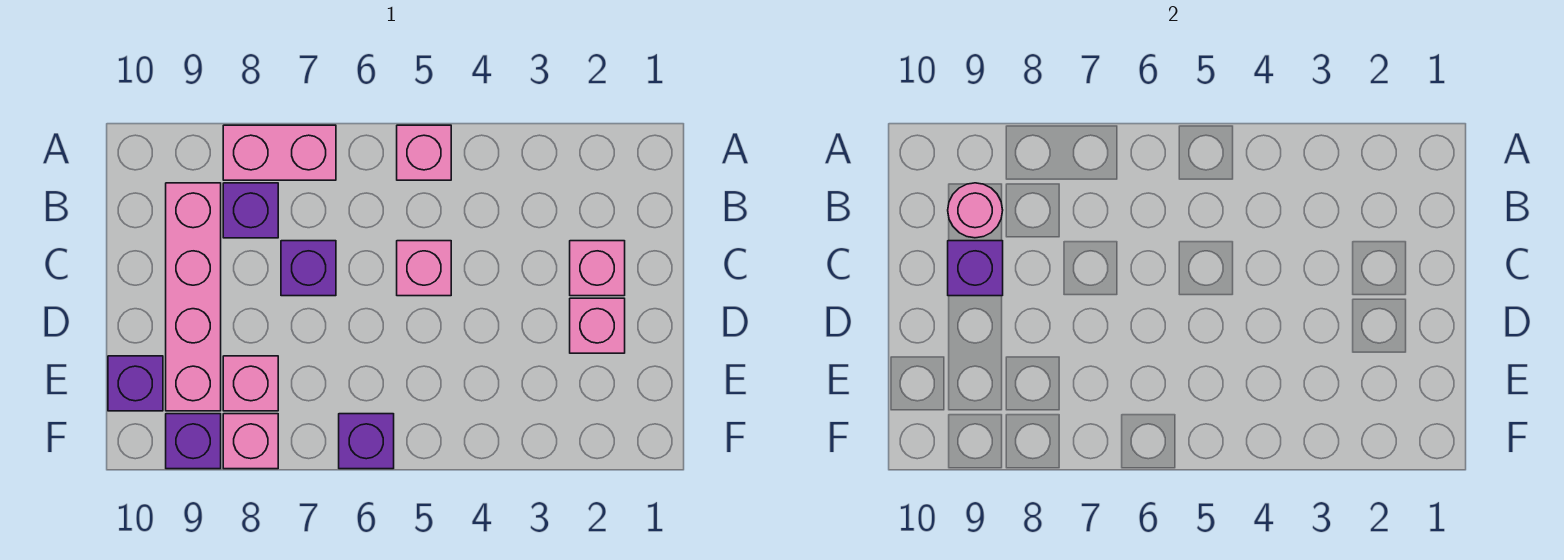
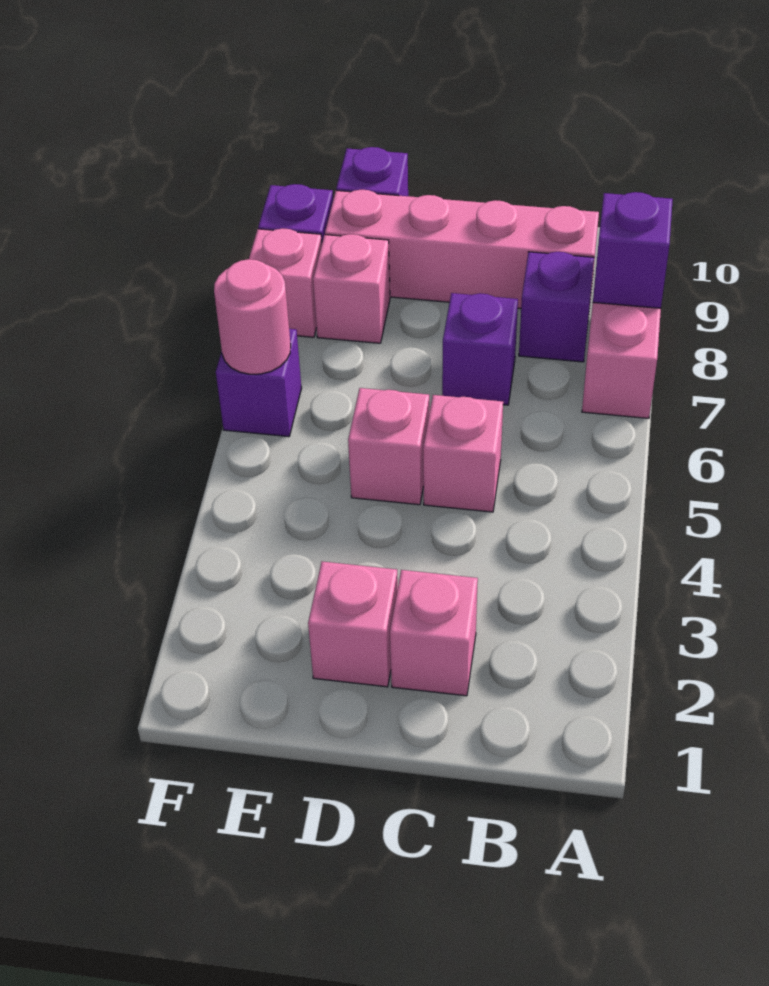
pink 1x1 brick [397,125,451,180] -> pink 1x1 brick moved to [348,388,429,505]
pink 1x1 round brick [948,183,1003,238] -> pink 1x1 round brick moved to [214,259,291,374]
purple 1x1 brick [948,241,1003,296] -> purple 1x1 brick moved to [593,192,673,308]

